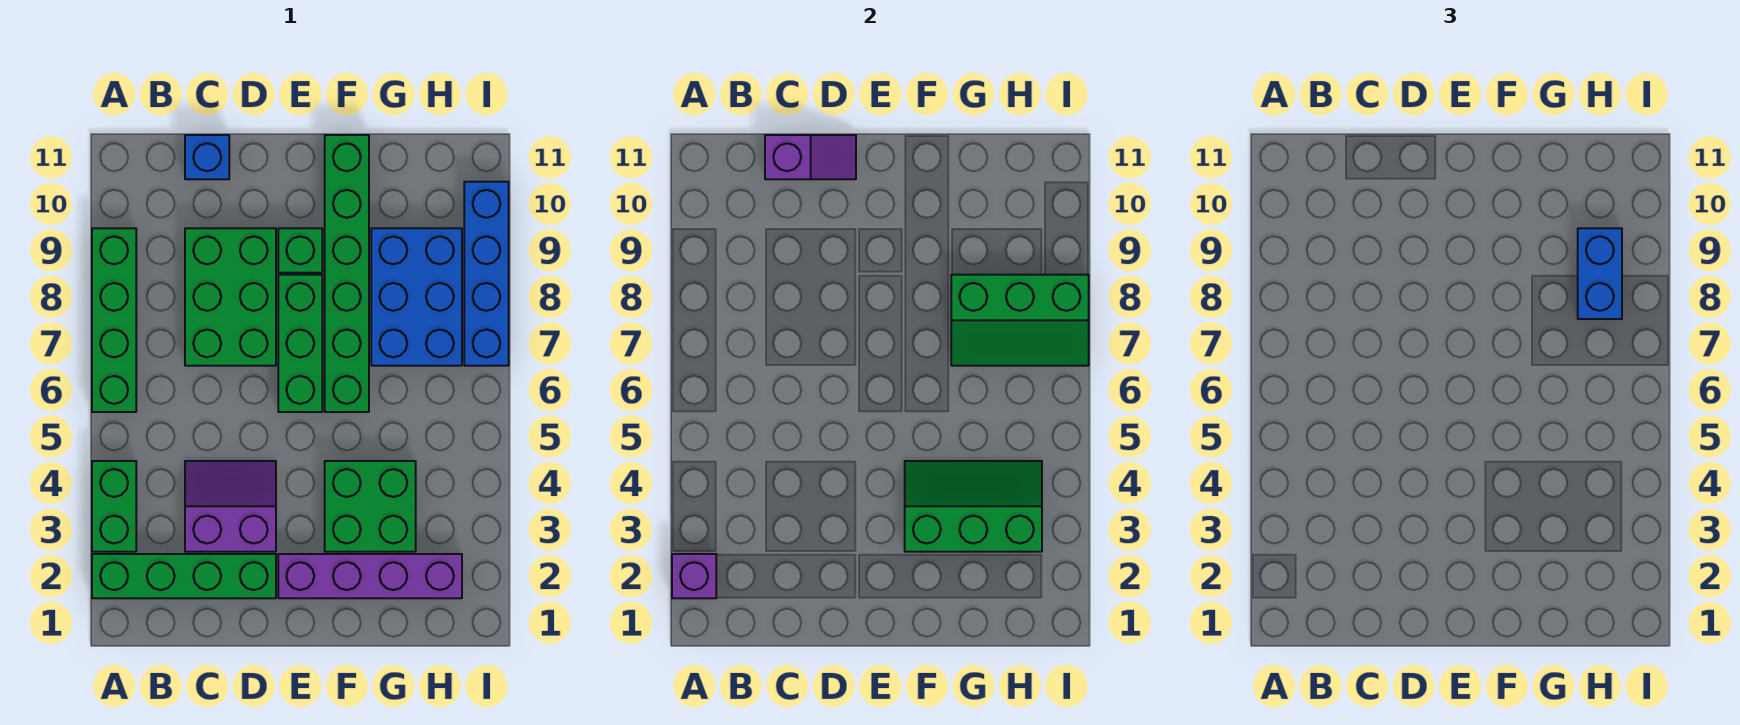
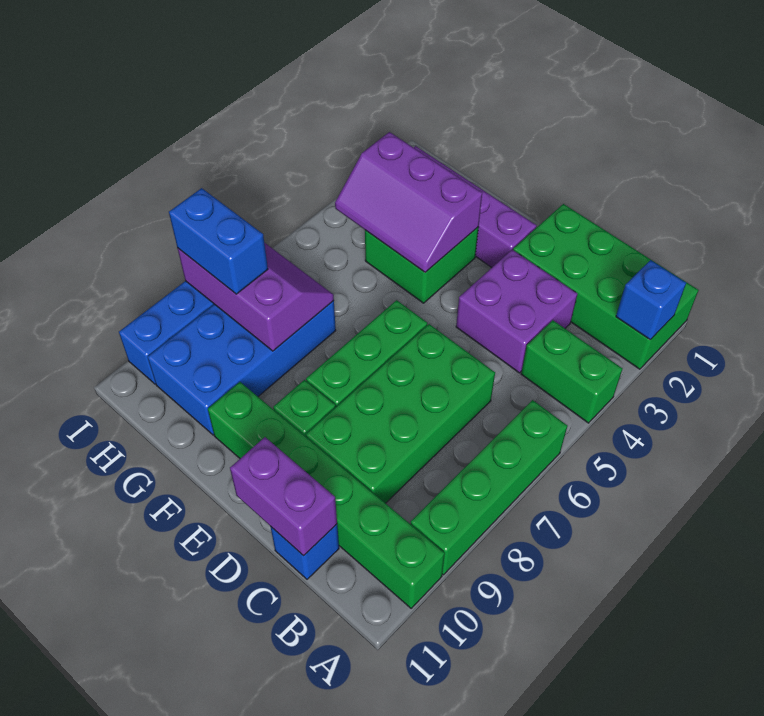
green 1x4 brick [92,554,276,598] -> green 2x4 brick [513,204,698,369]
purple 1x1 brick [672,554,716,598] -> blue 1x1 brick [616,260,686,339]
green 1x2 brick [92,461,136,552] -> green 1x2 brick turned to [521,320,623,423]
purple 2x2 slope [185,461,276,552] -> purple 2x2 brick [456,250,577,373]
green 2x3 brick [185,228,276,366] -> green 2x4 brick [306,324,495,503]
purple 1x2 slope [765,135,856,179] -> purple 1x2 brick [230,437,337,556]
green 2x3 slope [905,461,1042,552] -> purple 2x3 slope [335,132,482,272]
green 1x6 brick [325,135,369,412] -> green 1x6 brick turned to [208,382,445,608]
blue 2x3 brick [371,228,462,366] -> blue 2x4 brick [148,301,336,435]
green 2x3 slope [951,275,1089,366] -> purple 2x3 slope [178,242,334,351]
blue 1x2 brick [1578,228,1622,319] -> blue 1x2 brick turned to [169,188,268,294]

